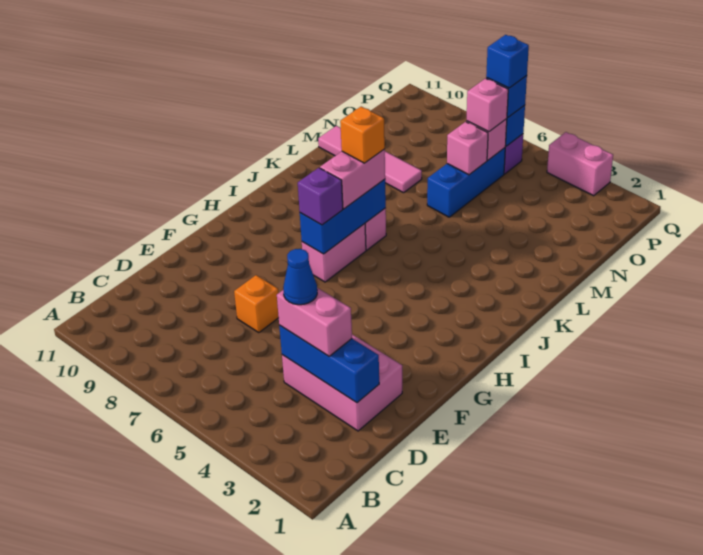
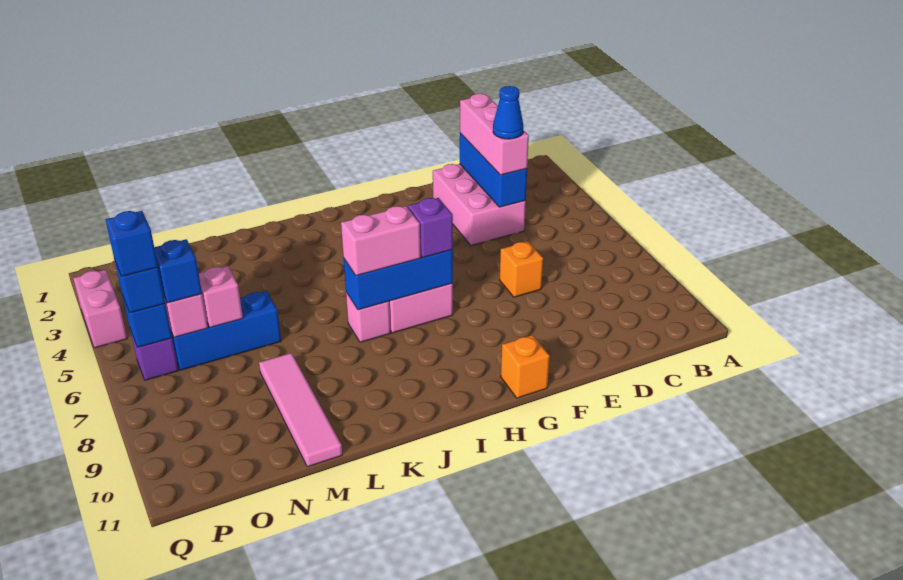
pink 1x2 brick [277,288,352,356] -> pink 1x3 brick [460,94,529,175]
orange 1x1 brick [340,107,385,163] -> orange 1x1 brick moved to [501,335,550,398]
pink 1x1 brick [467,79,508,132] -> blue 1x1 brick [154,239,202,303]

